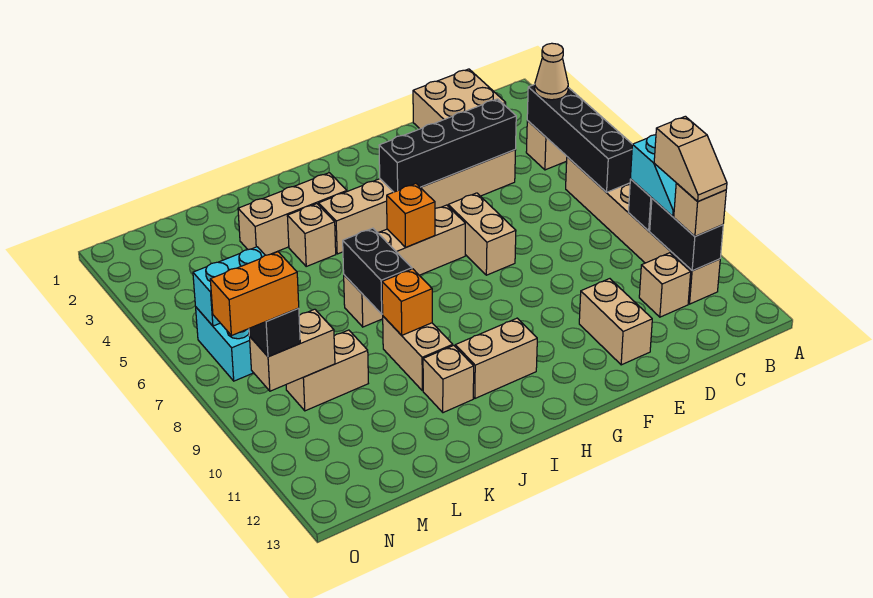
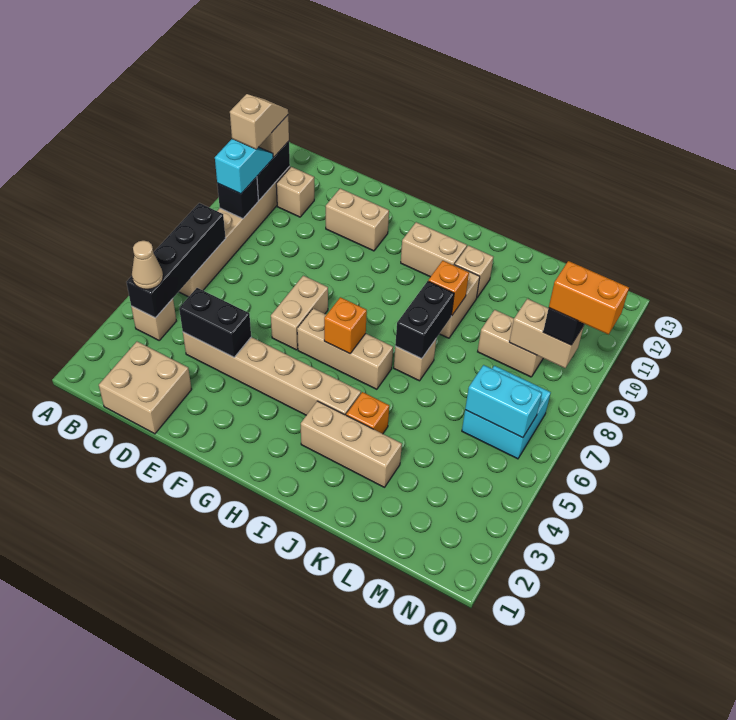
black 1x4 brick [379,99,516,192] -> black 1x2 brick [179,288,251,357]
tan 1x2 brick [579,279,652,365] -> tan 1x2 brick turned to [326,189,389,251]
tan 1x1 brick [287,204,336,266] -> orange 1x1 brick [346,392,389,434]

